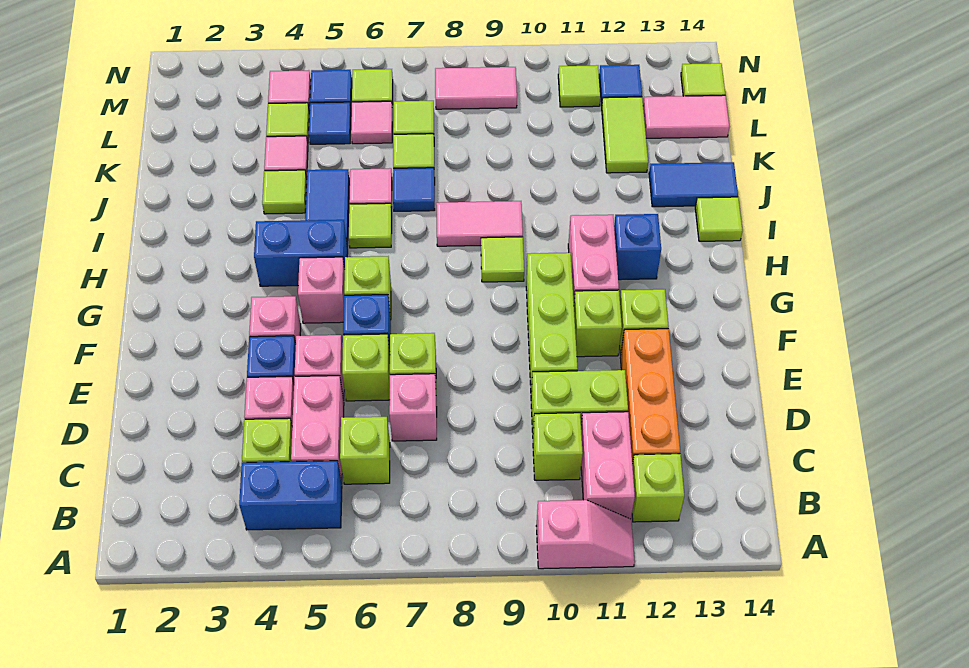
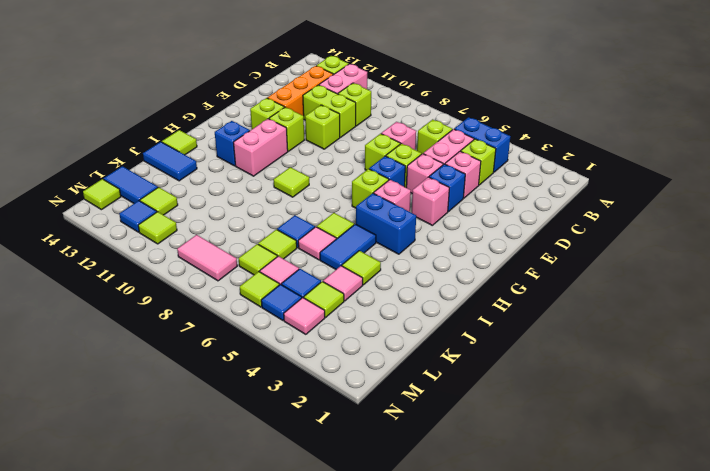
pink 1x2 slope [536,500,635,569] -> none
lime 1x3 brick [526,253,578,391] -> lime 1x1 brick [305,105,340,149]
pink 1x2 tile [436,201,523,246] -> none
lime 1x2 tile [602,97,648,173] -> lime 1x1 tile [140,187,178,215]
pink 1x2 tile [643,95,729,138] -> blue 1x2 tile [104,166,158,203]

